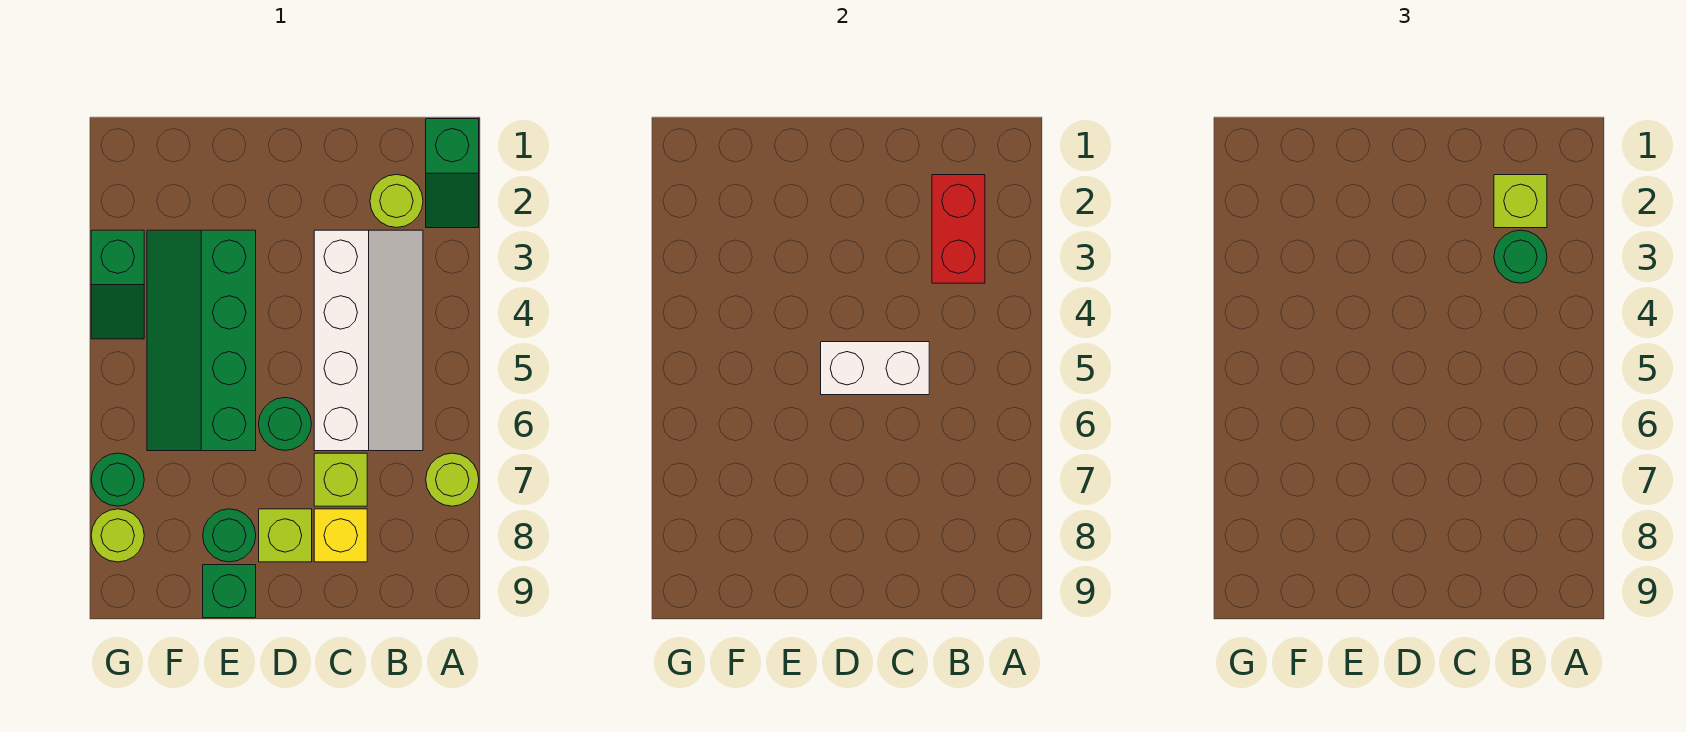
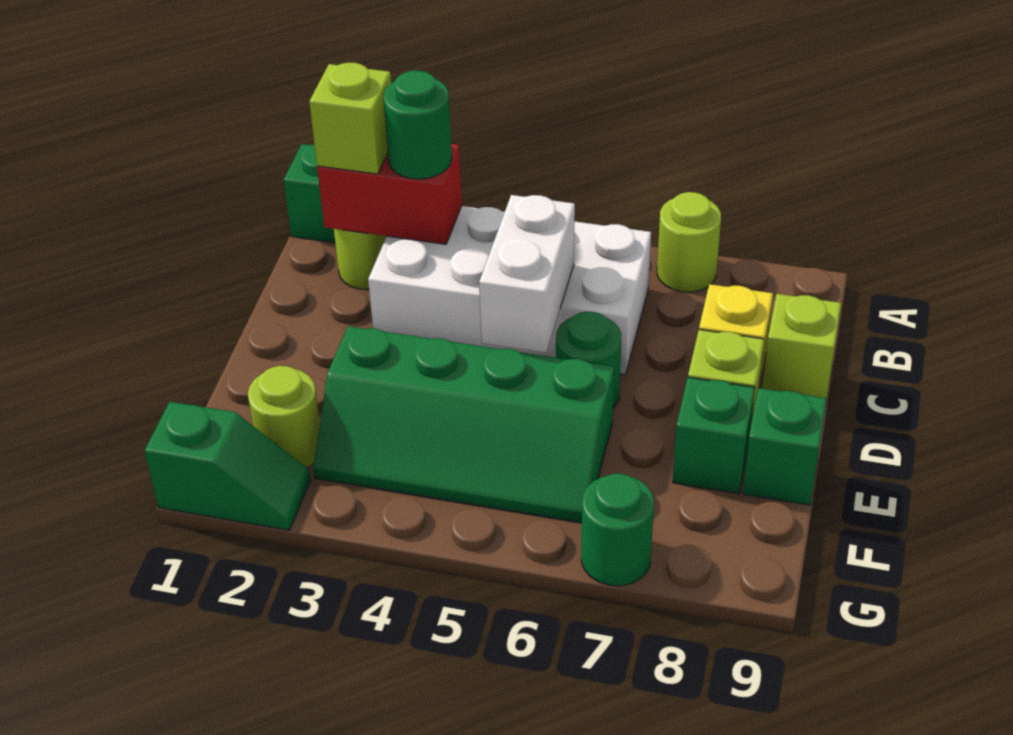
white 2x4 slope [314,230,423,451] -> white 2x4 brick [368,206,651,374]
lime 1x1 brick [314,453,367,506] -> lime 1x1 brick moved to [762,294,841,398]
green 1x1 round brick [203,509,256,562] -> green 1x1 brick [673,377,755,494]
green 1x2 slope [91,230,144,339] -> green 1x2 slope moved to [145,402,310,530]
lime 1x1 round brick [91,509,144,562] -> lime 1x1 round brick moved to [248,366,320,468]

